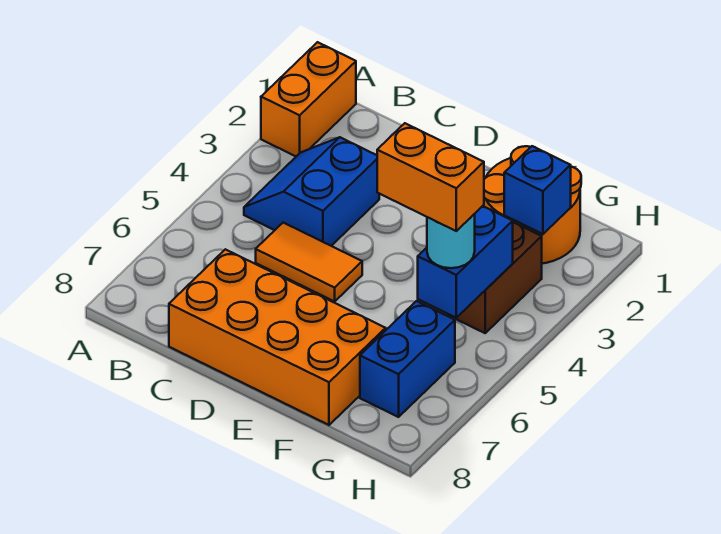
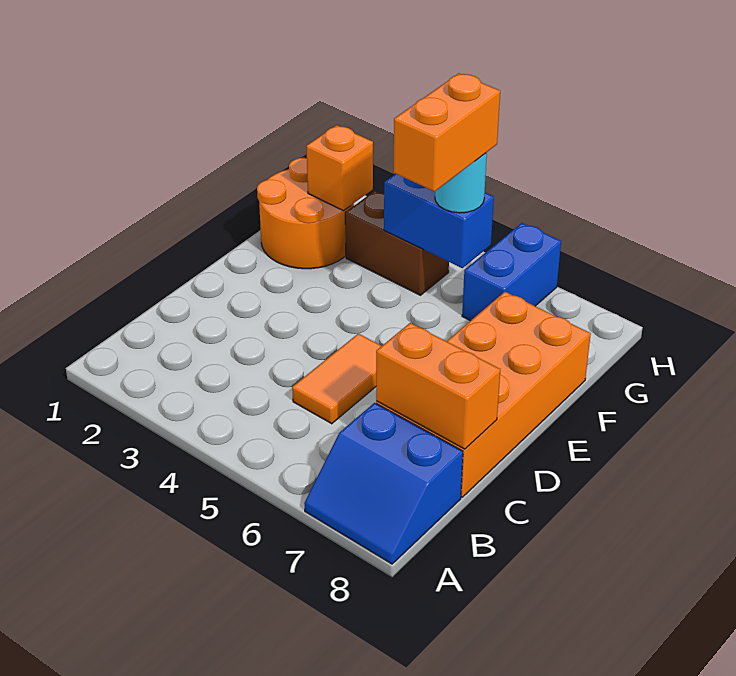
orange 1x2 brick [261,42,356,156] -> orange 1x2 brick moved to [376,323,500,449]
blue 2x2 slope [244,137,379,246] -> blue 2x2 slope moved to [304,403,463,564]
blue 1x1 brick [504,146,571,234] -> orange 1x1 brick [307,125,373,211]
blue 1x2 brick [360,301,455,417] -> blue 1x2 brick turned to [462,223,561,321]

